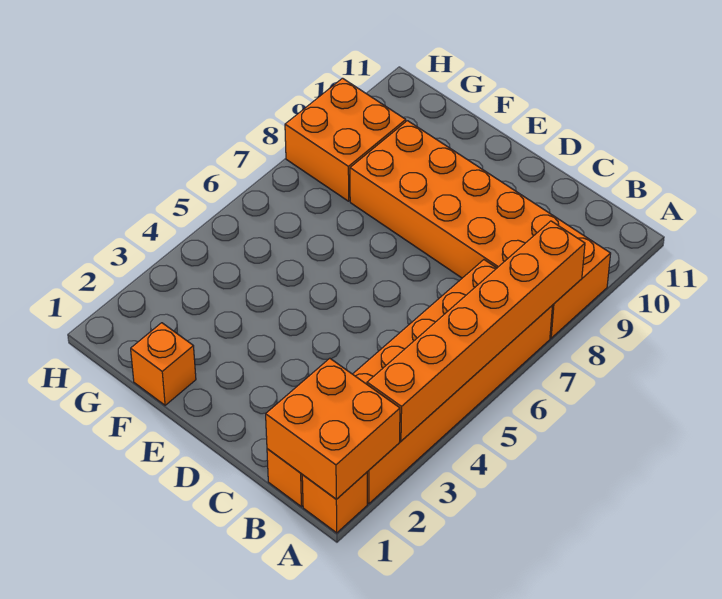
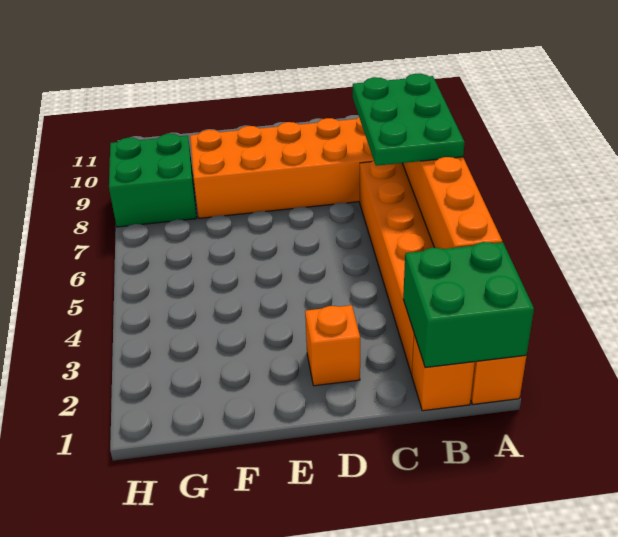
orange 2x2 brick [266,358,400,499] -> green 2x2 brick [403,242,534,368]
none -> green 2x3 plate [353,74,465,166]
orange 1x1 brick [131,323,196,405] -> orange 1x1 brick moved to [305,305,360,386]
orange 2x2 brick [285,78,406,201] -> green 2x2 brick [109,134,197,227]

